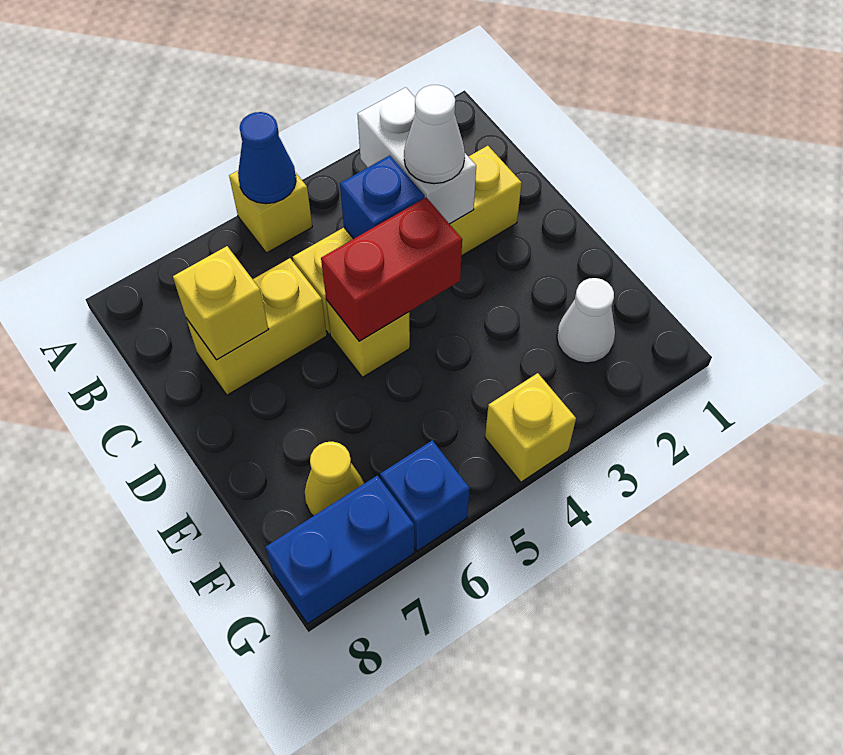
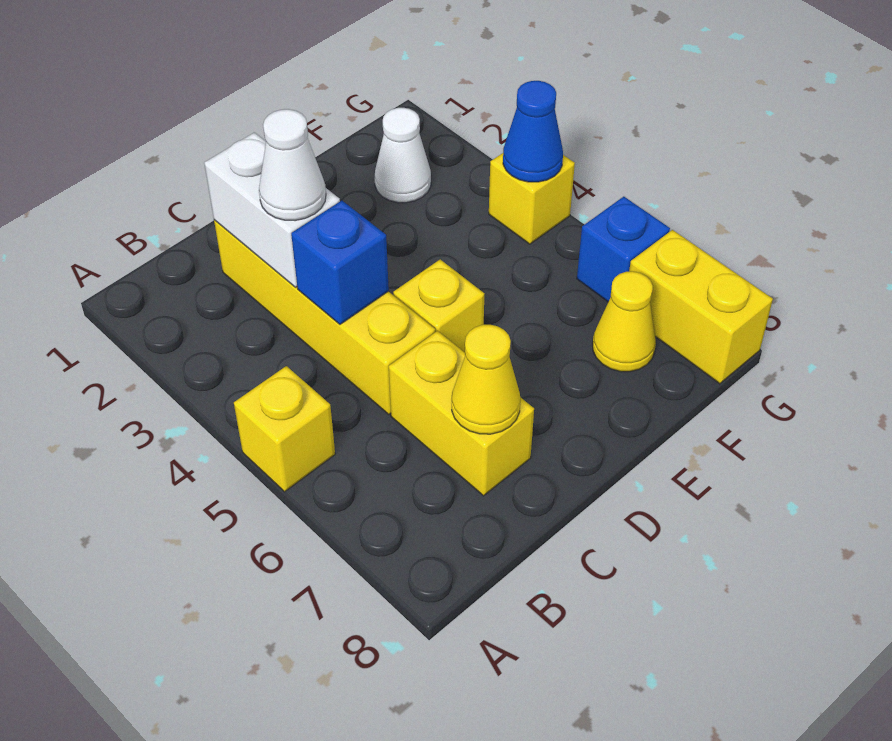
blue 1x1 cone [238,112,296,204] -> blue 1x1 cone moved to [503,81,563,182]
white 1x2 brick [358,87,476,224] -> white 1x2 brick turned to [204,132,340,287]
yellow 1x1 brick [173,246,268,360] -> yellow 1x1 cone [452,325,520,434]
red 1x2 brick [321,198,462,341] -> none
blue 1x2 brick [266,476,415,624] -> yellow 1x2 brick [629,230,773,384]

